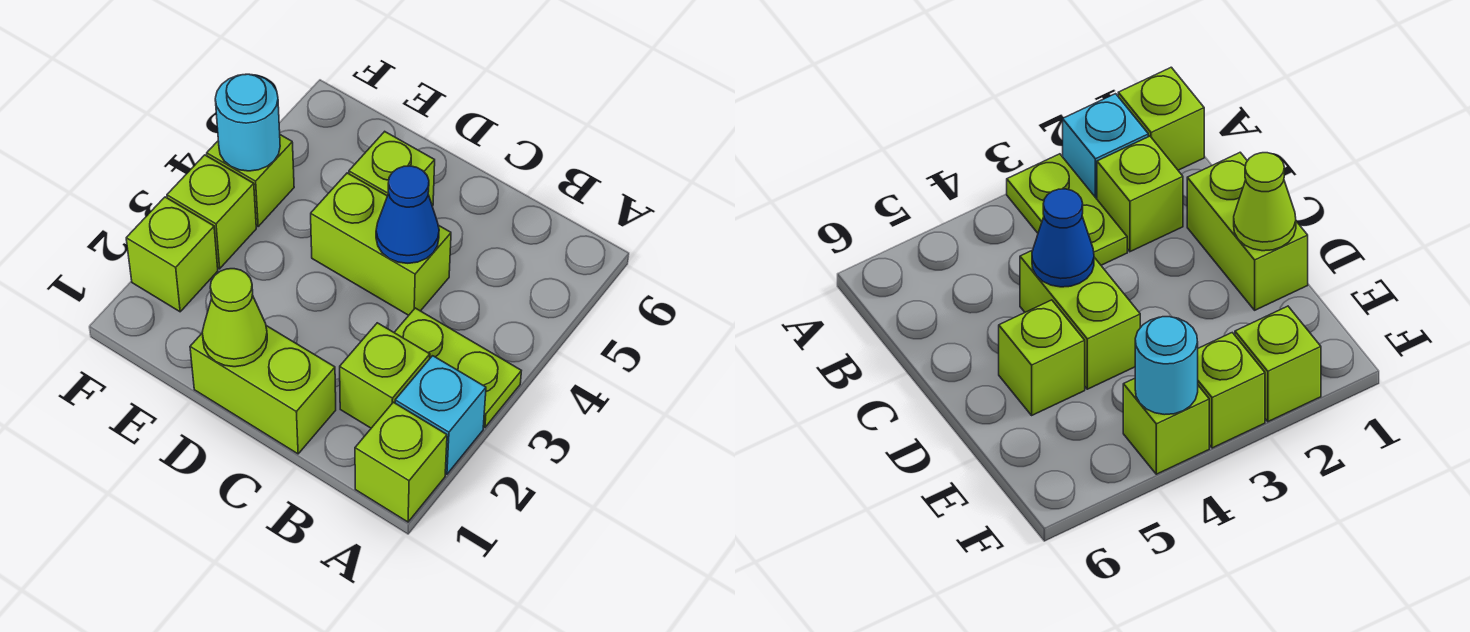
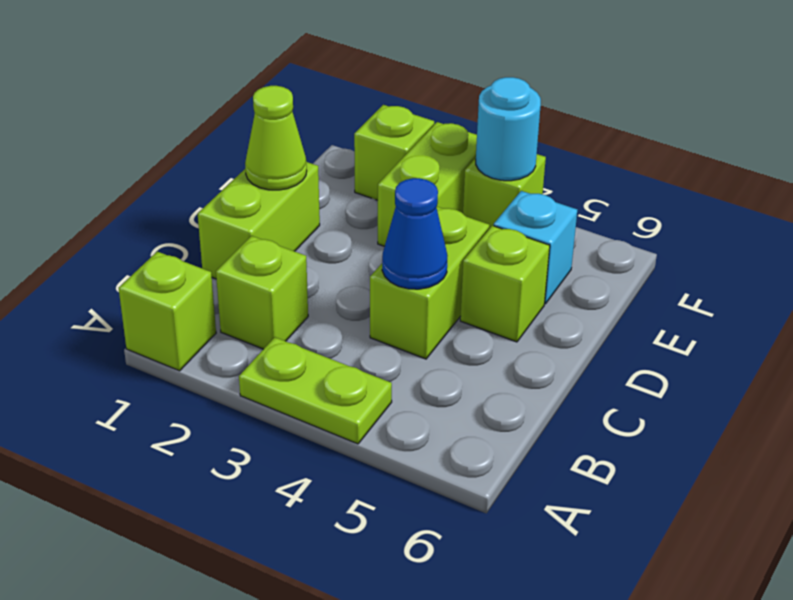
cyan 1x1 brick [395,356,486,474] -> cyan 1x1 brick moved to [494,191,577,304]
lime 1x2 plate [394,308,521,428] -> lime 1x2 plate turned to [239,337,392,444]
lime 1x1 brick [167,155,256,269] -> lime 1x2 brick [377,122,477,246]

